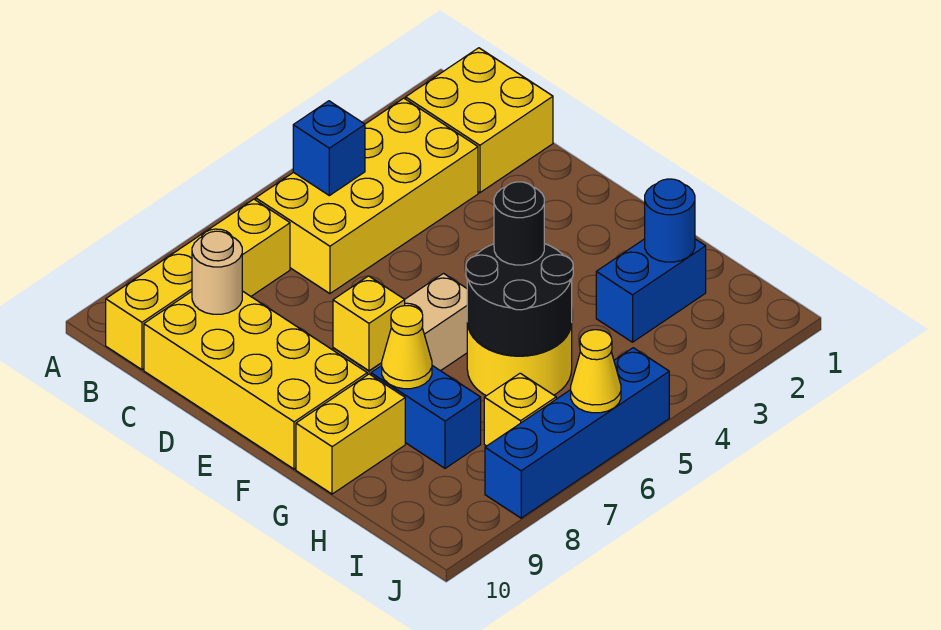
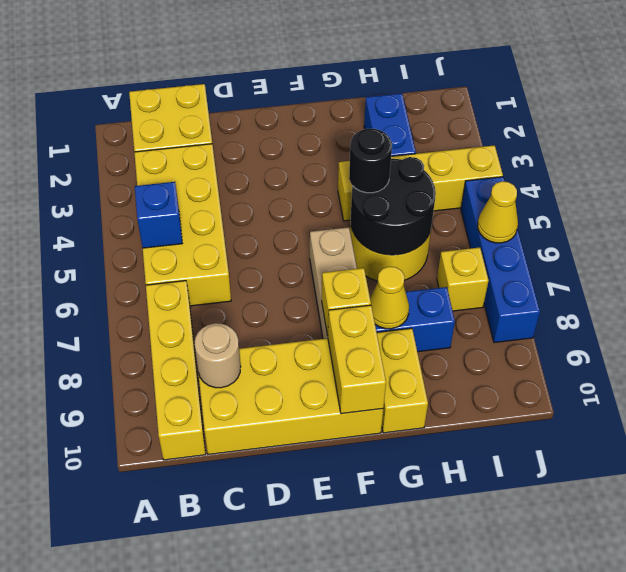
none -> yellow 1x2 brick [328,305,386,414]
none -> yellow 1x4 brick [338,145,503,221]
blue 1x1 round brick [645,179,695,262] -> none

